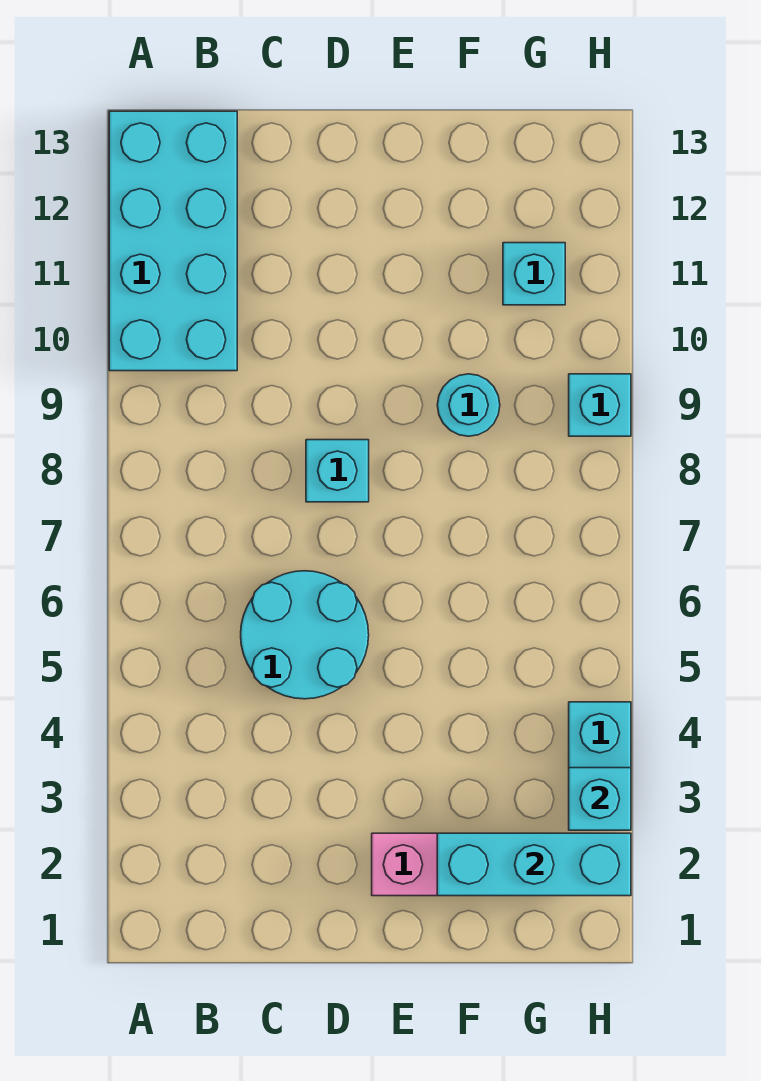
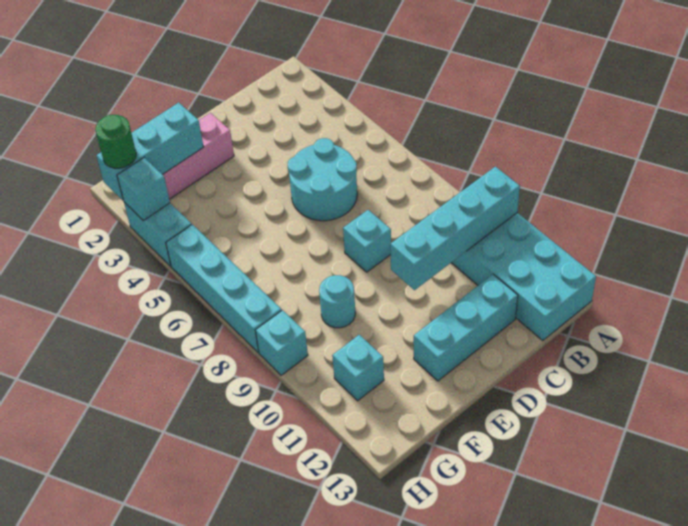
none -> cyan 1x4 brick [390,167,520,290]
none -> cyan 1x3 brick [414,274,518,381]
none -> green 1x1 round brick [95,115,136,168]
none -> cyan 1x4 brick [166,224,282,352]

